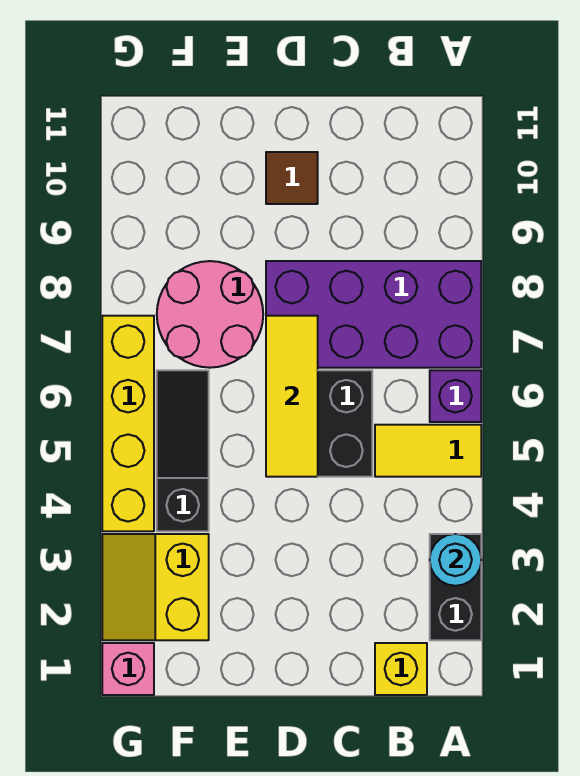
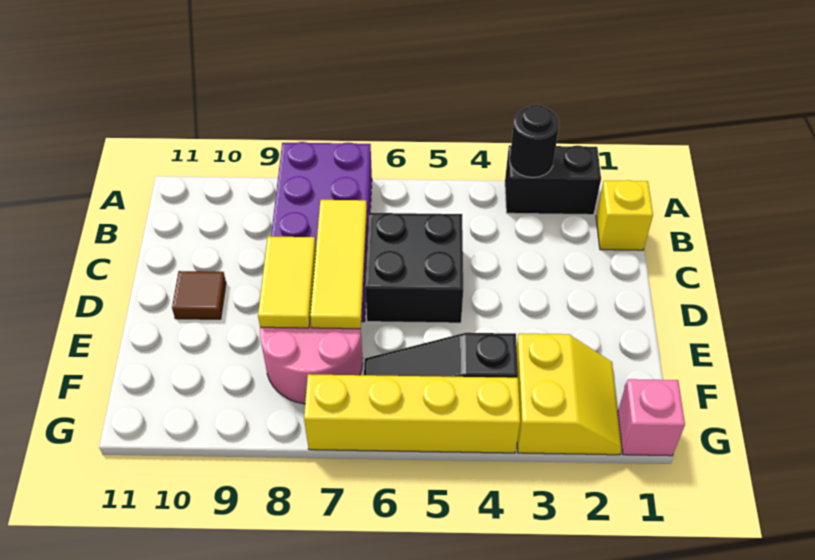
cyan 1x1 round brick [430,534,481,586] -> black 1x1 round brick [510,105,559,177]
yellow 1x2 tile [375,425,481,477] -> yellow 1x2 tile moved to [258,236,316,328]
purple 1x1 brick [430,370,481,422] -> none
yellow 1x3 tile [266,316,318,477] -> yellow 1x3 tile turned to [310,200,367,329]
yellow 2x2 slope [102,534,209,640] -> yellow 2x2 slope turned to [517,334,622,455]

